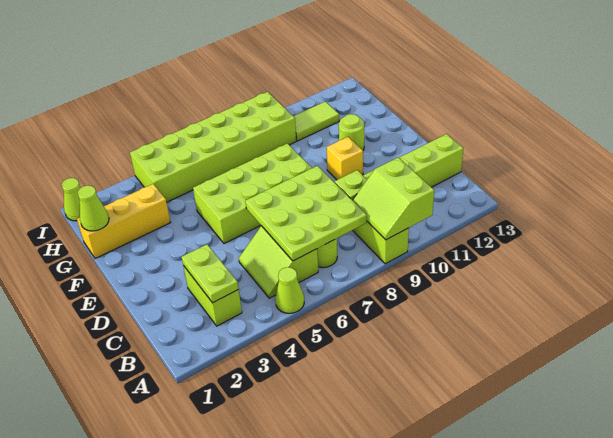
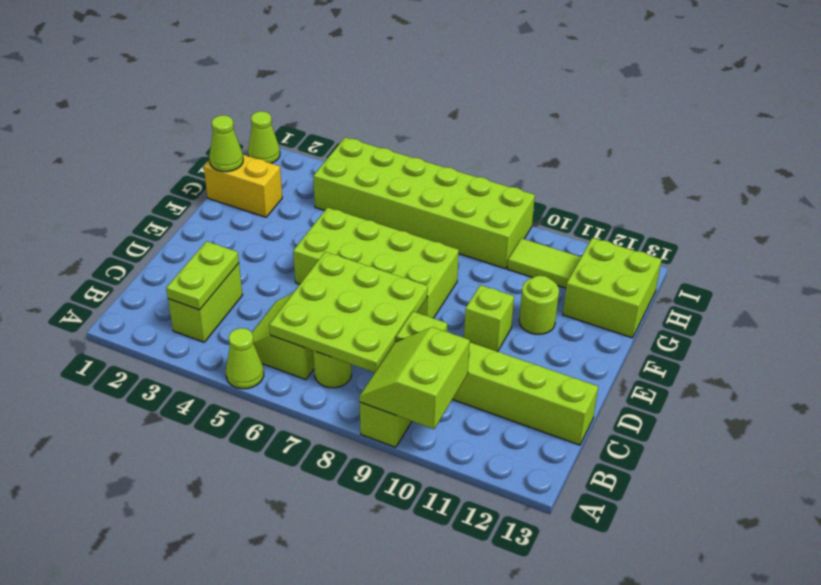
yellow 1x1 brick [327,137,363,180] -> lime 1x1 brick [464,285,514,351]
yellow 1x3 brick [77,184,171,259] -> yellow 1x2 brick [204,155,282,217]
none -> lime 2x2 brick [563,238,662,338]

